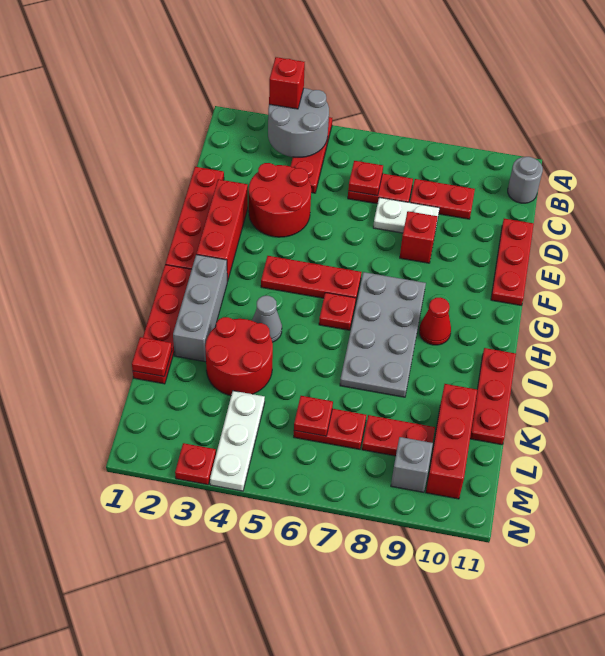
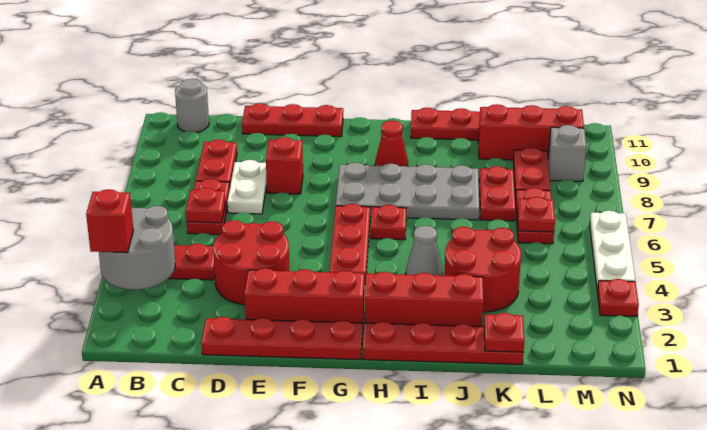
grey 1x3 brick [173,255,227,362] -> red 1x3 brick [365,272,484,326]
none -> red 1x2 plate [479,166,516,221]
white 1x3 plate [210,391,265,491] -> white 1x3 plate turned to [590,211,635,291]

